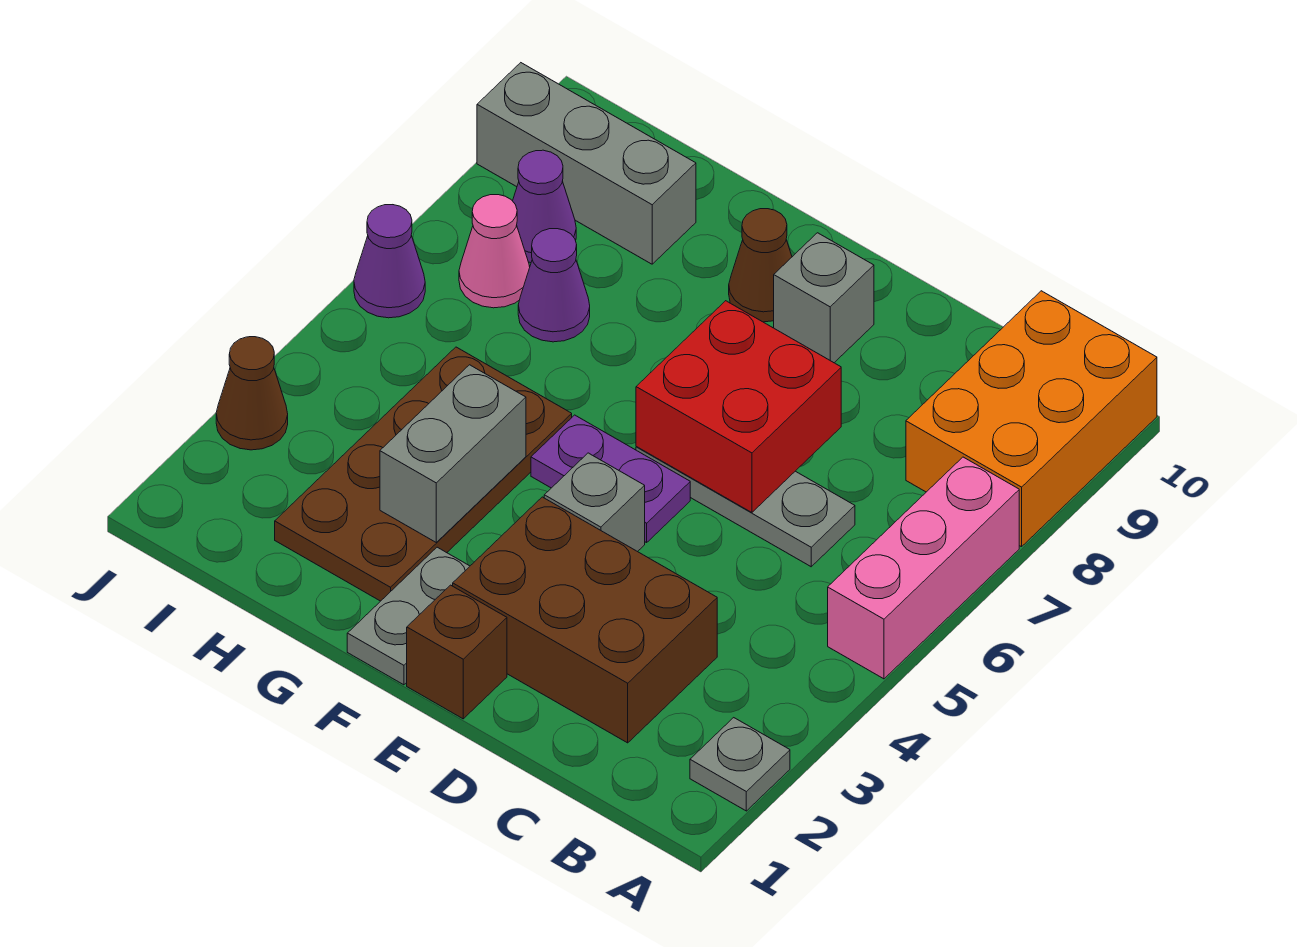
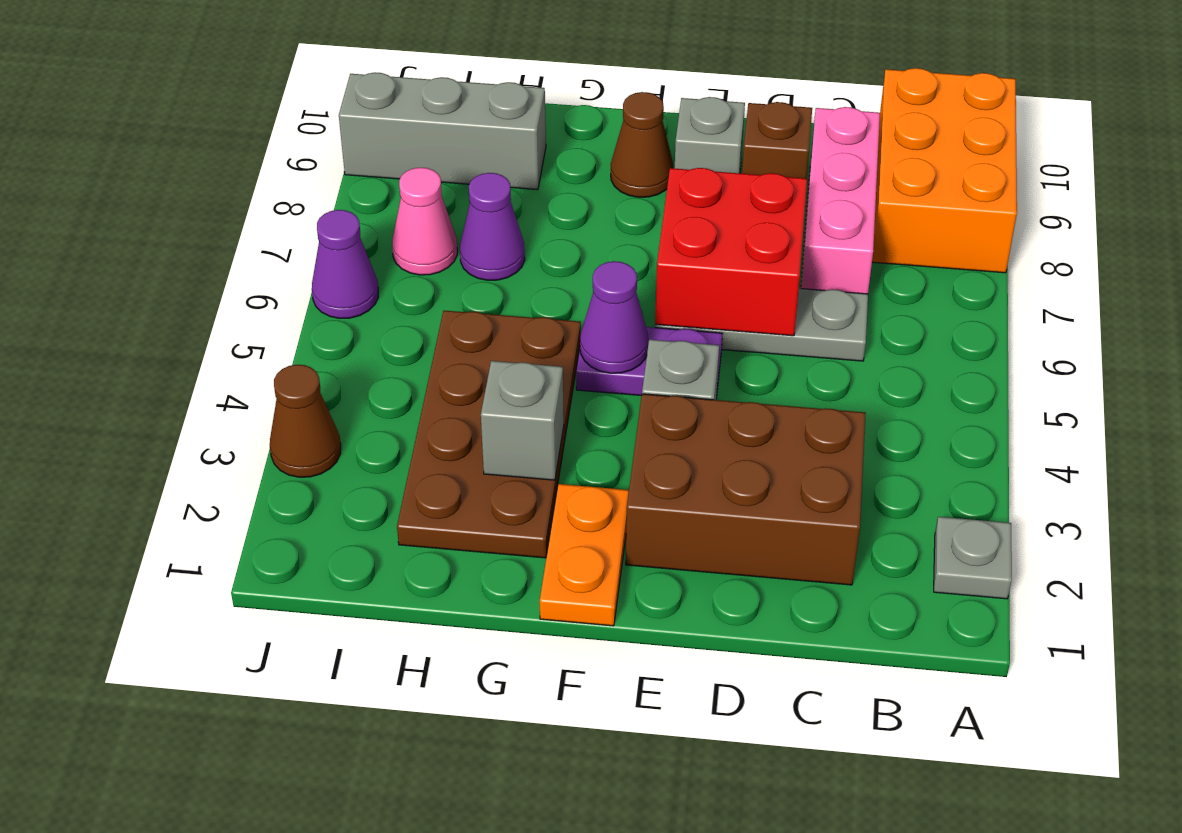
pink 1x3 brick [828,457,1019,679] -> pink 1x3 brick moved to [801,107,880,294]
brown 1x1 brick [407,585,507,719] -> brown 1x1 brick moved to [742,102,812,179]
grey 1x2 plate [347,547,470,685] -> orange 1x2 plate [540,484,629,626]
grey 1x2 brick [380,365,526,542] -> grey 1x1 brick [481,361,564,480]
purple 1x1 cone [513,150,576,263] -> purple 1x1 cone moved to [580,261,648,373]

